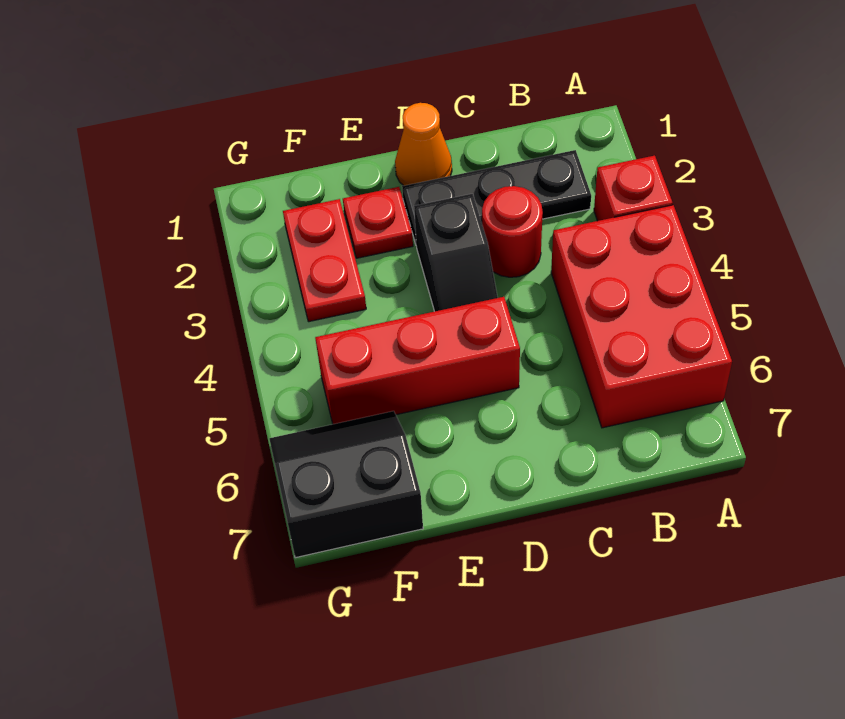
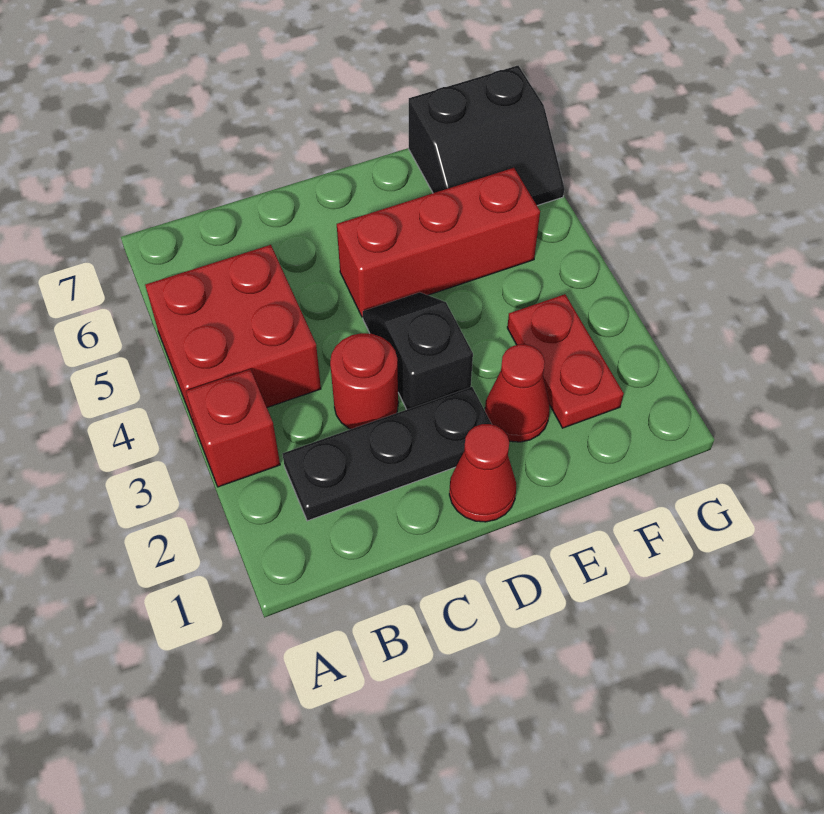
red 2x3 brick [551,205,732,428] -> red 2x2 brick [145,245,321,429]
orange 1x1 cone [395,103,452,186] -> red 1x1 cone [449,424,516,522]
red 1x1 plate [343,187,413,258] -> red 1x1 cone [485,344,550,442]

